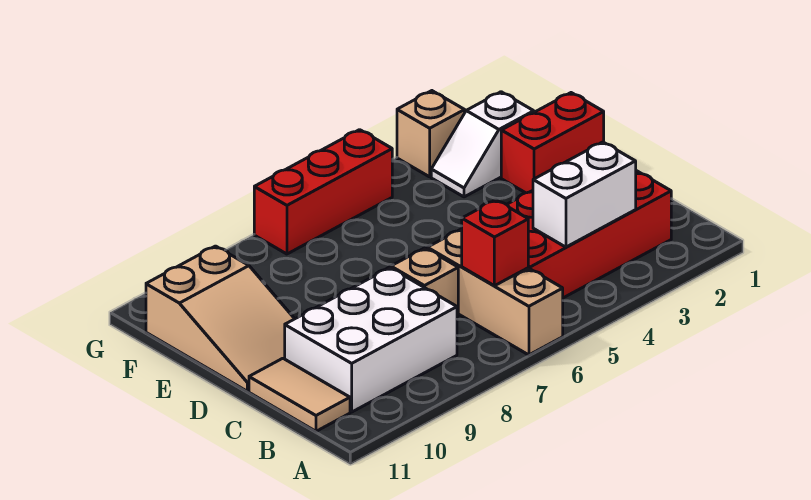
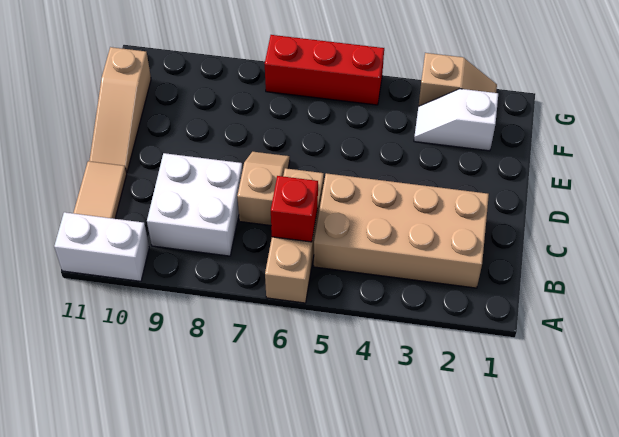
red 2x4 brick [507,171,671,298] -> tan 2x4 brick [314,173,489,288]
white 1x2 brick [533,142,636,247] -> white 1x2 brick moved to [54,212,149,281]
white 2x3 brick [285,268,457,412] -> white 2x2 brick [147,153,243,256]
tan 2x3 slope [146,246,294,391] -> tan 1x3 slope [89,47,151,173]
red 1x2 brick [501,93,604,193] -> none

